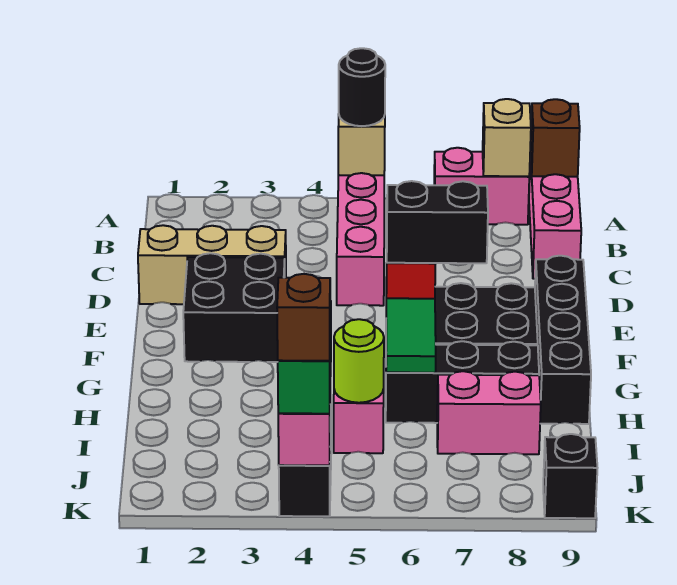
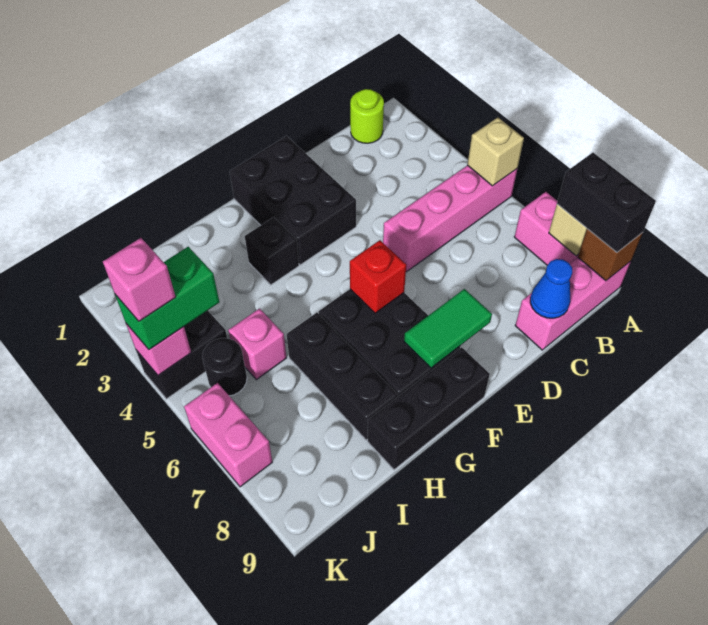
black 1x1 round brick [339,48,385,126] -> black 1x1 round brick moved to [202,338,247,396]
none -> blue 1x1 cone [530,259,572,318]
tan 1x3 brick [138,225,286,304] -> none
black 2x2 brick [183,253,285,362] -> black 2x3 brick [230,136,356,265]
black 1x4 brick [535,256,591,424] -> black 1x3 brick [368,347,490,470]
black 1x2 brick [387,181,488,263] -> black 1x2 brick moved to [557,153,656,252]
green 1x2 tile [386,298,436,373] -> green 1x2 tile moved to [404,289,492,368]
lime 1x1 round brick [334,319,384,403] -> lime 1x1 round brick moved to [350,89,384,143]
pink 1x2 brick [437,371,541,454] -> pink 1x2 brick moved to [184,383,272,487]
brown 1x1 brick [277,274,330,361] -> pink 1x1 brick [103,238,176,321]
black 1x1 brick [543,434,597,518] -> black 1x1 brick moved to [245,217,299,285]

